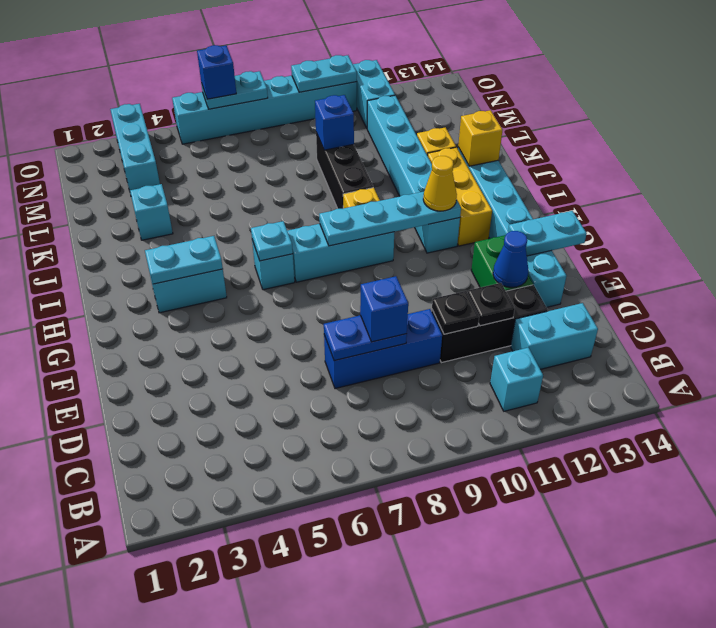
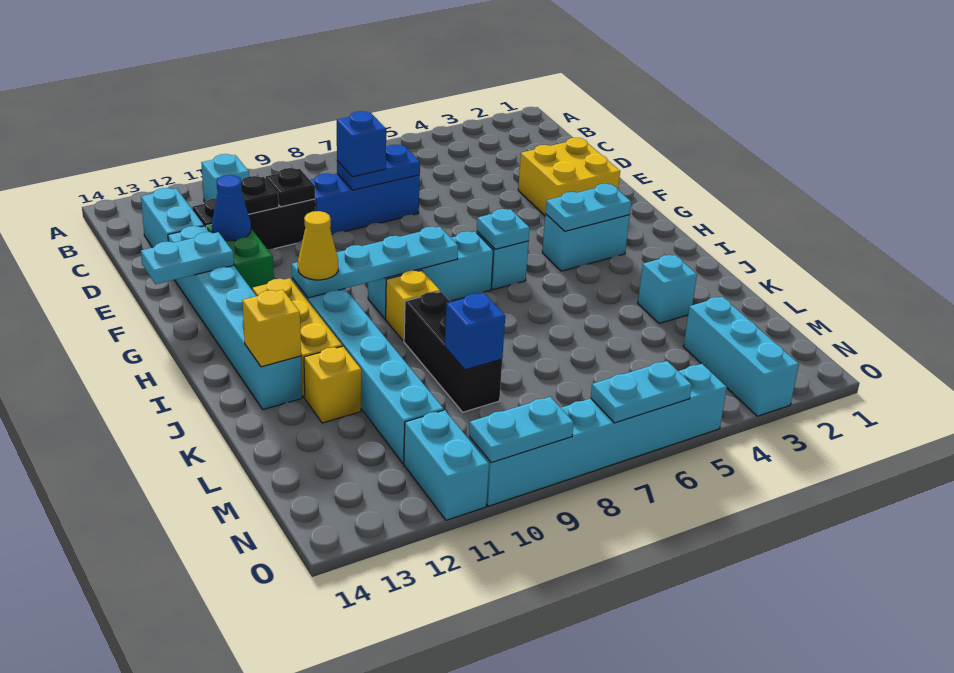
cyan 1x2 brick [511,303,598,369] -> cyan 1x2 brick turned to [141,188,204,248]
none -> yellow 2x2 brick [518,138,620,215]
blue 1x1 brick [197,45,236,99] -> none

